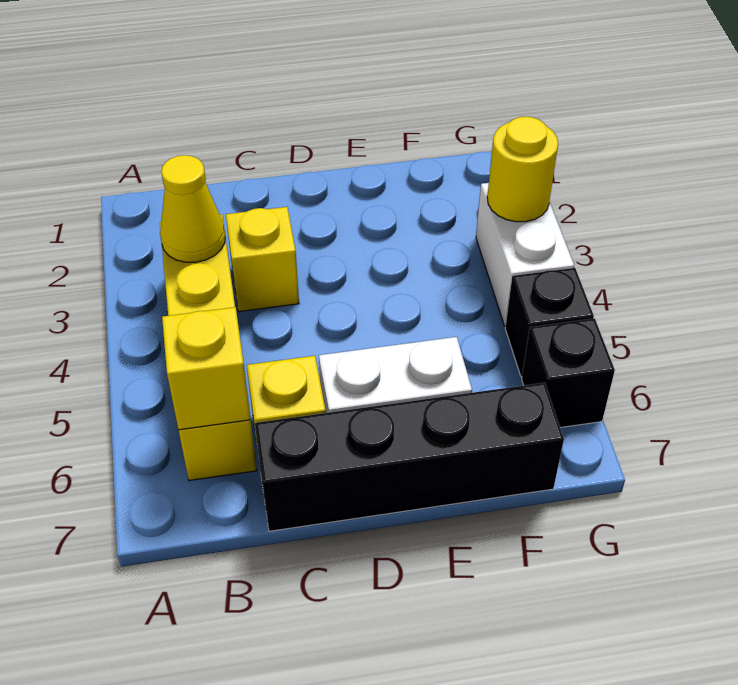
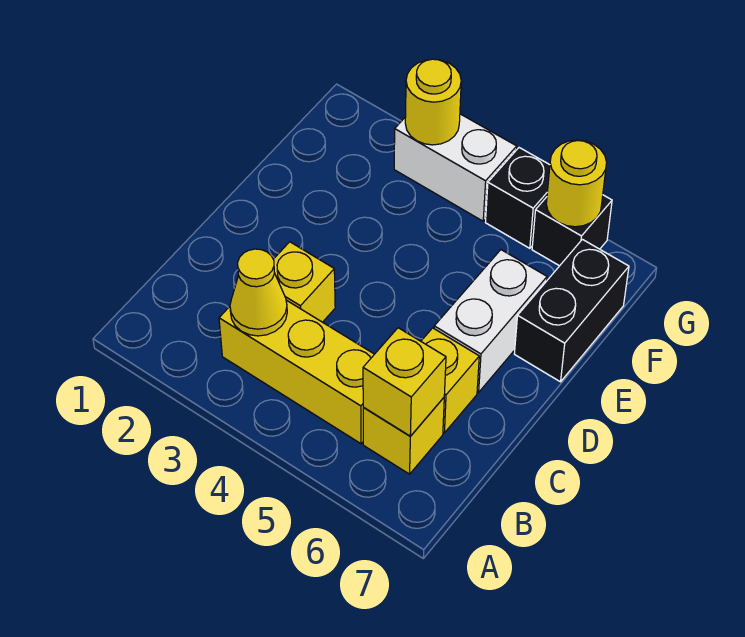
black 1x4 brick [255,383,564,531] -> black 1x2 brick [514,239,629,382]
none -> yellow 1x1 round brick [546,140,607,227]

